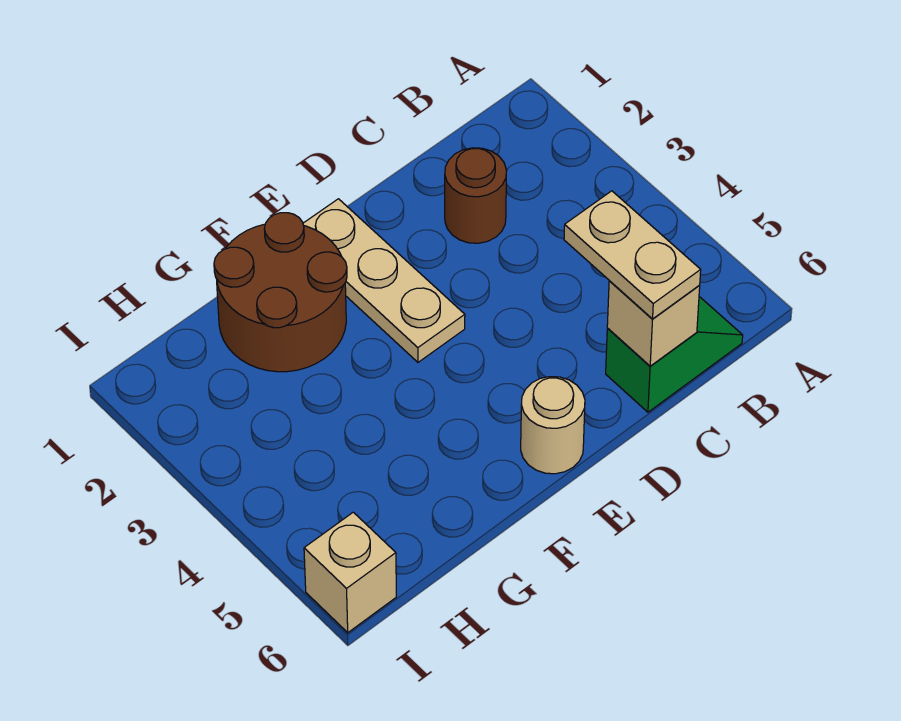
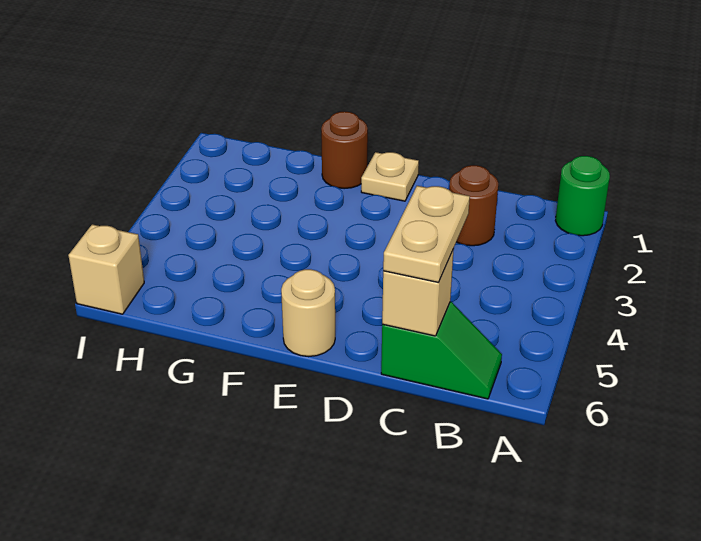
none -> green 1x1 round brick [555,156,610,236]
tan 1x3 plate [303,199,465,362] -> tan 1x1 plate [361,152,419,201]
brown 2x2 round brick [214,213,347,372] -> brown 1x1 round brick [321,112,368,189]

